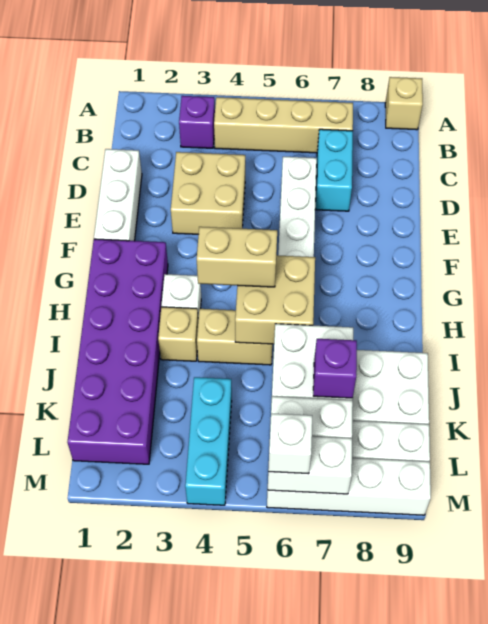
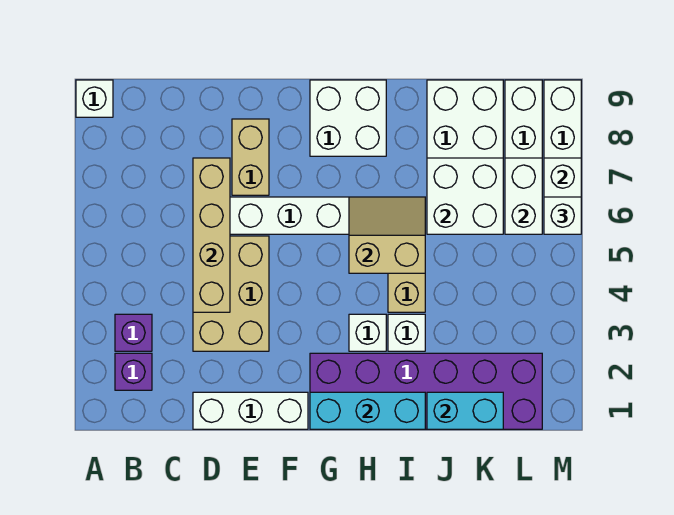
tan 1x1 brick [385,77,423,130] -> white 1x1 brick [76,80,113,117]
tan 1x4 brick [214,97,353,153] -> tan 1x4 brick moved to [193,158,230,312]
cyan 1x2 brick [315,129,353,211] -> cyan 1x2 brick moved to [427,392,503,429]
tan 2x2 brick [171,152,245,234] -> tan 2x3 brick [193,236,269,351]
none -> white 2x2 brick [310,80,386,156]
tan 1x2 brick [197,227,277,287] -> tan 1x2 brick moved to [232,119,269,195]
tan 2x2 brick [235,255,315,344] -> tan 2x2 slope [349,197,425,273]
tan 1x1 brick [158,307,198,361] -> white 1x1 brick [388,314,425,351]
cyan 1x3 brick [185,377,232,505] -> cyan 1x3 brick moved to [310,392,425,429]
purple 1x1 brick [313,339,357,398] -> purple 1x1 brick moved to [115,353,152,390]

